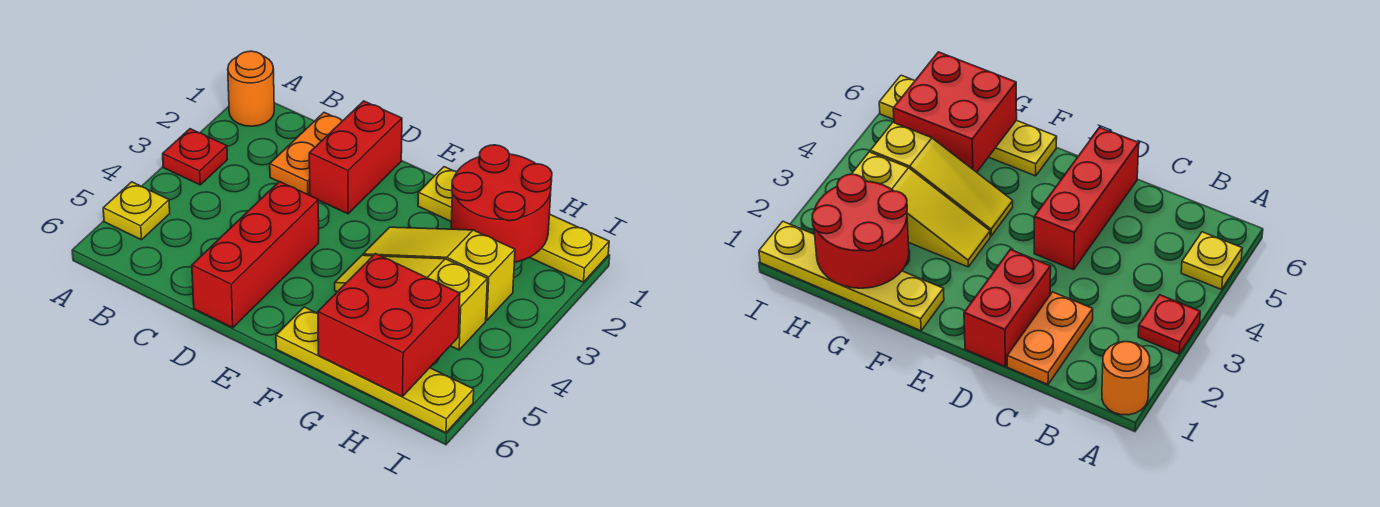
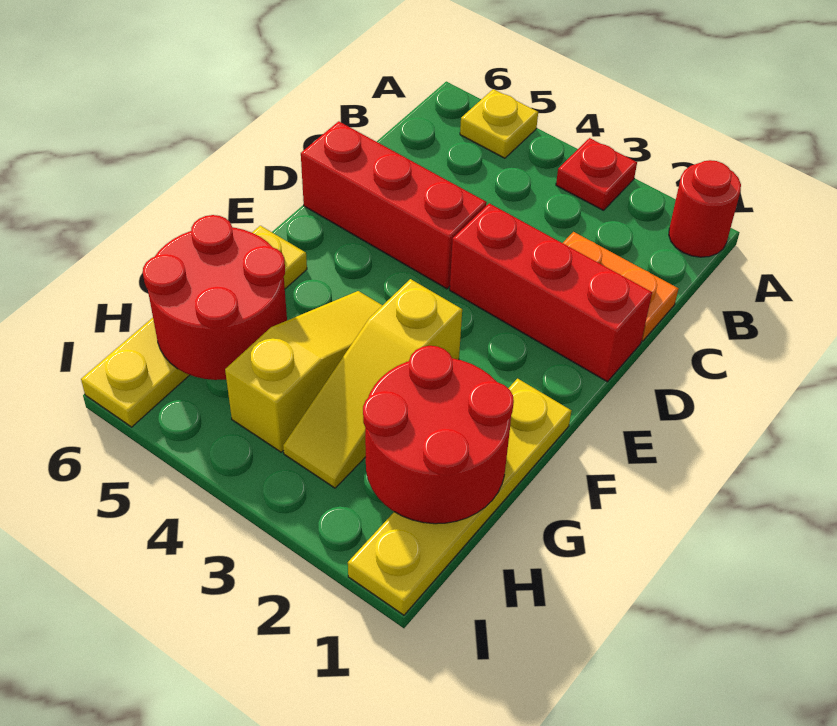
orange 1x1 round brick [228,51,274,126] -> red 1x1 round brick [669,160,741,257]
red 1x2 brick [309,101,402,214] -> red 1x3 brick [450,203,652,382]
yellow 1x3 slope [363,227,515,320] -> yellow 1x3 slope turned to [283,279,462,488]
red 2x2 brick [318,254,460,396] -> red 2x2 round brick [143,215,287,380]

